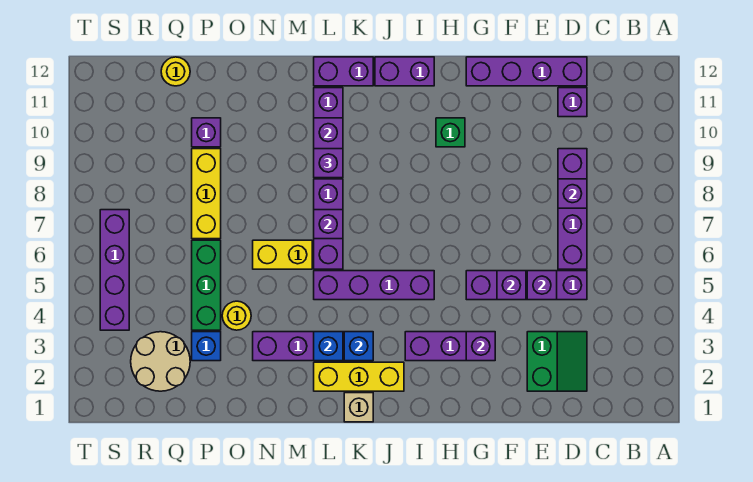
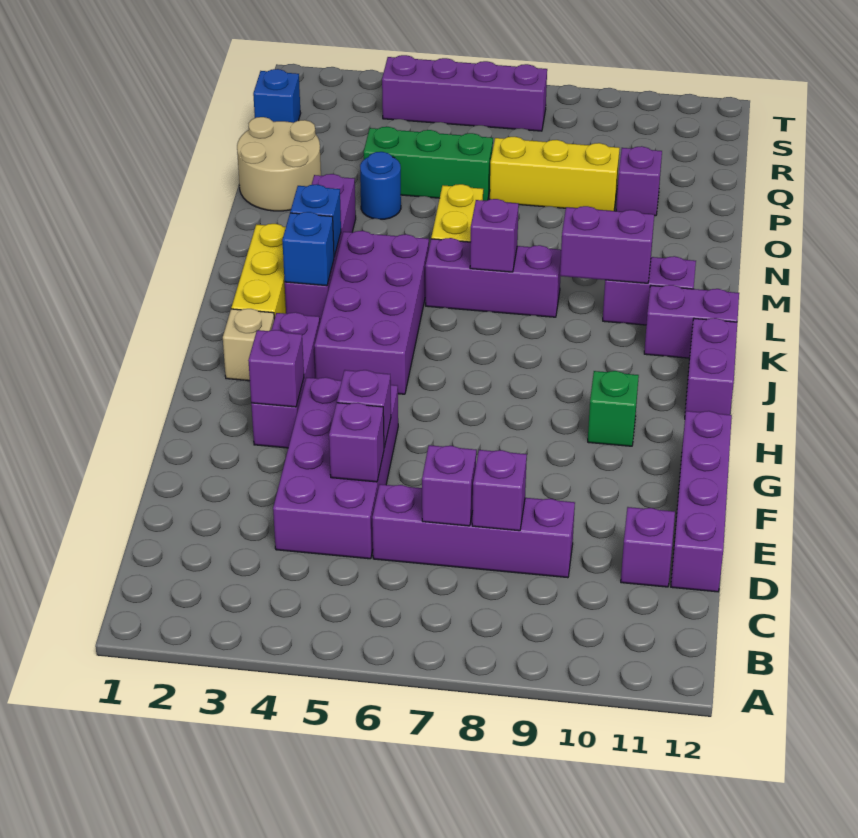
green 2x2 slope [527,332,587,391] -> none
purple 1x4 brick [466,271,587,300] -> purple 2x4 brick [273,377,398,559]
purple 1x4 brick [314,271,434,300] -> purple 2x4 brick [314,231,429,394]
tan 1x1 brick [344,393,373,422] -> tan 1x1 brick moved to [223,309,274,381]
purple 1x2 brick [314,57,373,86] -> purple 1x2 brick turned to [644,285,739,358]
purple 1x1 brick [314,149,343,178] -> purple 1x1 brick moved to [422,445,476,526]
yellow 1x1 round brick [222,301,251,330] -> blue 1x1 round brick [360,152,401,219]
blue 1x1 brick [192,332,221,361] -> blue 1x1 brick moved to [253,69,301,123]
tan 2x2 round brick [131,332,190,391] -> tan 2x2 round brick moved to [237,117,321,211]
yellow 1x1 round brick [161,57,190,86] -> none

